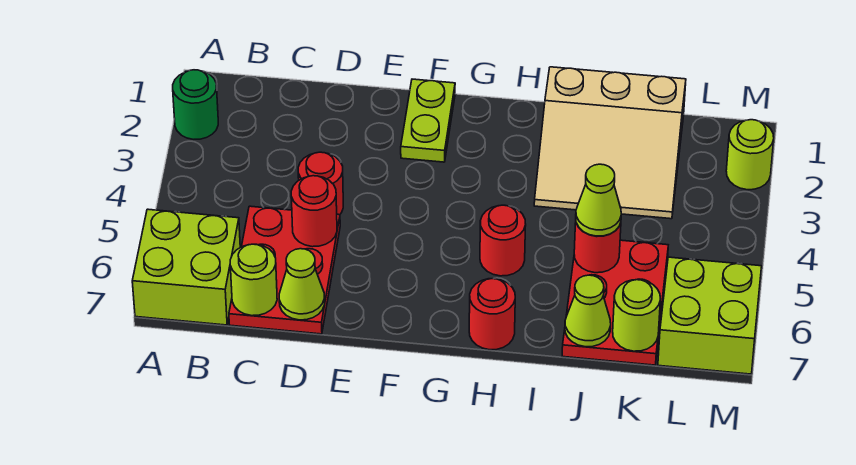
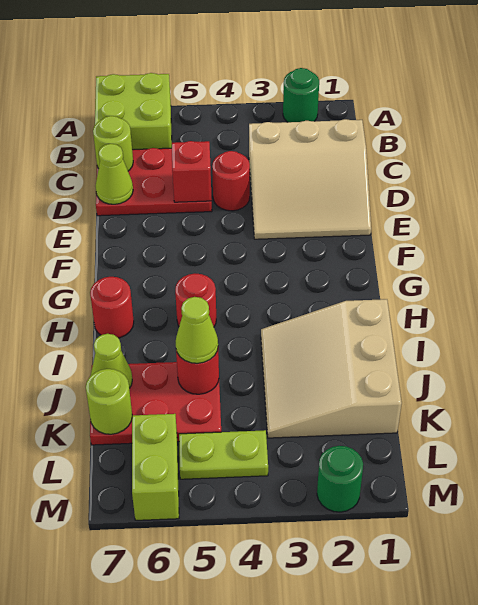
none -> tan 3x3 slope [249,119,371,239]
red 1x1 round brick [291,176,337,247] -> red 1x1 brick [172,141,212,202]
lime 1x2 plate [401,79,455,162] -> lime 1x2 plate moved to [179,430,268,479]
lime 2x2 brick [658,257,762,374] -> lime 1x2 brick [132,414,179,520]
lime 1x1 round brick [726,120,774,190] -> green 1x1 round brick [317,446,363,512]

